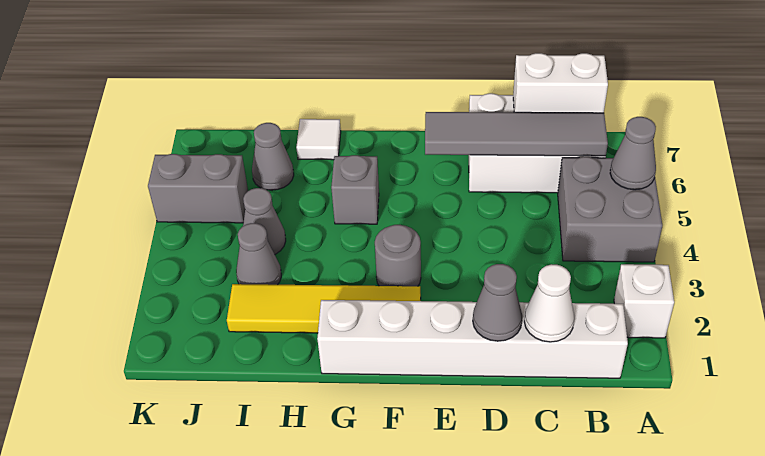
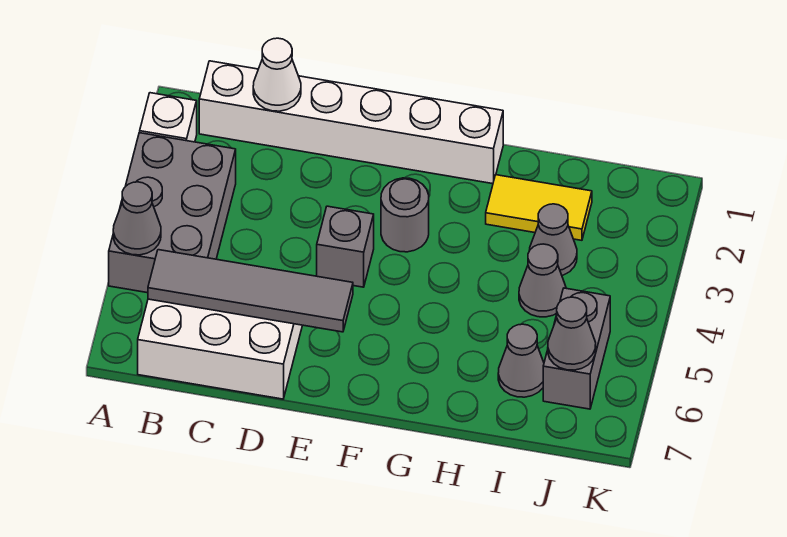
grey 2x2 brick [558,157,662,262] -> grey 2x3 brick [109,133,236,293]
white 1x2 brick [513,53,608,113] -> none
grey 1x1 cone [473,264,522,341] -> grey 1x1 cone moved to [548,297,596,370]
yellow 1x4 tile [227,284,421,333] -> yellow 1x2 tile [486,175,592,240]
grey 1x1 brick [331,155,379,224] -> grey 1x1 brick moved to [317,206,374,287]
white 1x1 tile [296,119,341,160] -> none
grey 1x2 brick [148,154,248,223] -> grey 1x2 brick turned to [543,288,610,409]

